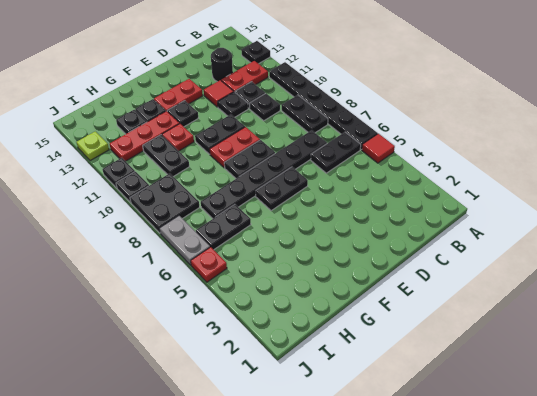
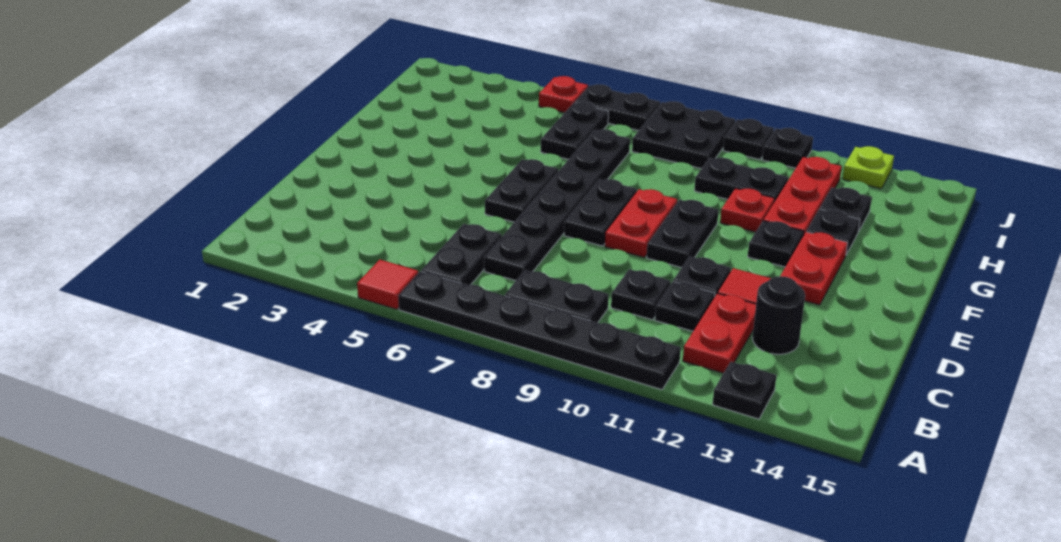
grey 1x2 plate [159,216,210,265] -> black 1x2 plate [575,84,660,131]

